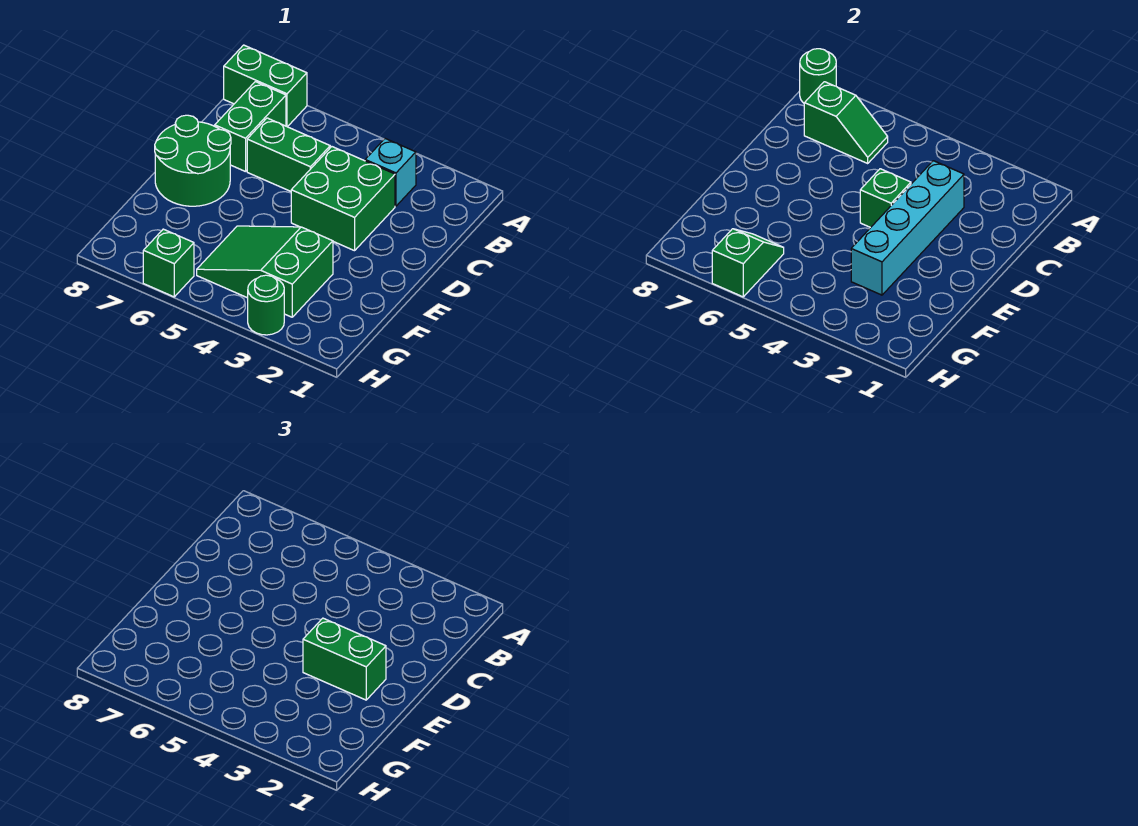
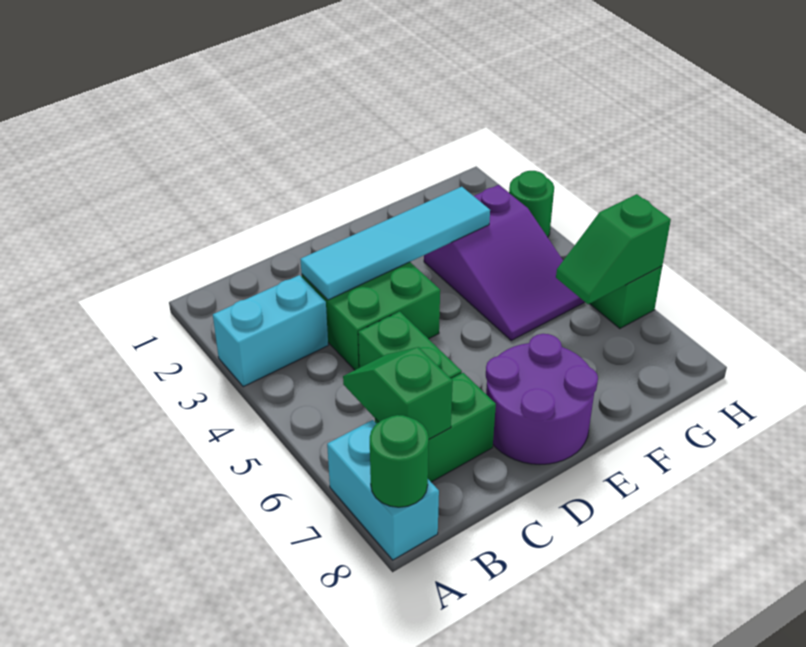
green 1x2 brick [224,45,307,127] -> cyan 1x2 brick [327,420,439,560]
cyan 1x1 brick [365,139,416,206] -> cyan 1x2 brick [213,275,328,387]
cyan 1x4 brick [851,161,964,295] -> cyan 1x4 tile [301,187,490,300]
green 1x1 brick [860,169,911,228] -> none
green 2x2 round brick [155,115,231,206] -> purple 2x2 round brick [486,334,598,464]
green 1x2 brick [303,618,386,700] -> none
green 2x3 slope [197,226,333,317] -> purple 2x3 slope [424,185,585,341]

